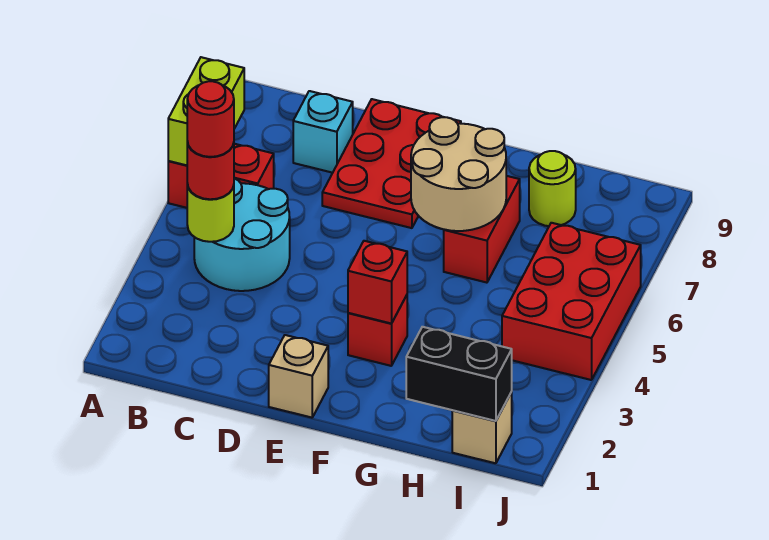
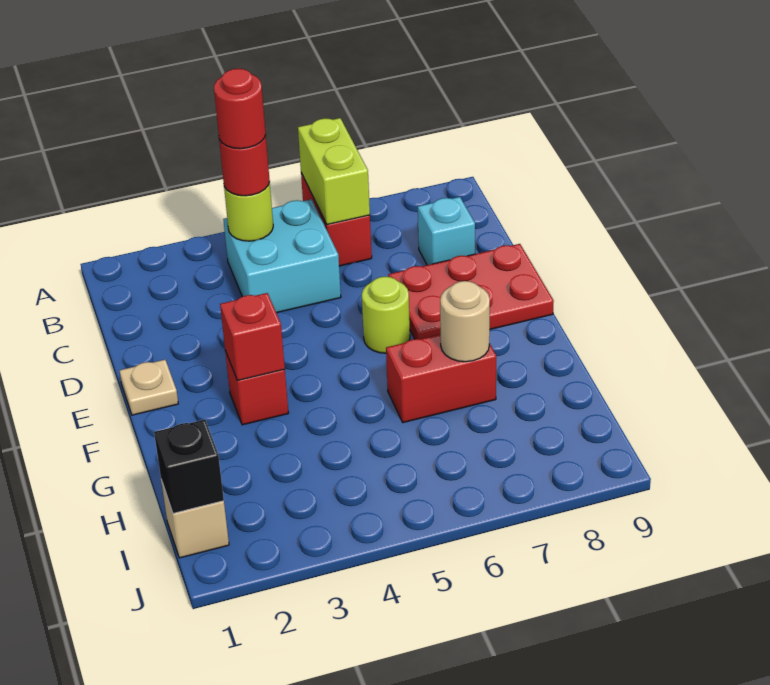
lime 1x2 brick [168,57,244,165] -> lime 1x2 brick turned to [298,118,370,225]
cyan 2x2 round brick [194,178,290,291] -> cyan 2x2 brick [223,199,341,313]
tan 1x1 brick [269,335,328,418] -> tan 1x1 plate [119,360,178,415]
tan 2x2 round brick [411,117,506,231] -> tan 1x1 round brick [440,281,490,362]
black 1x2 brick [406,327,512,421] -> black 1x1 brick [154,420,224,513]
lime 1x1 round brick [529,151,576,226] -> lime 1x1 round brick moved to [362,277,410,353]
red 2x3 brick [502,223,641,380] -> none

